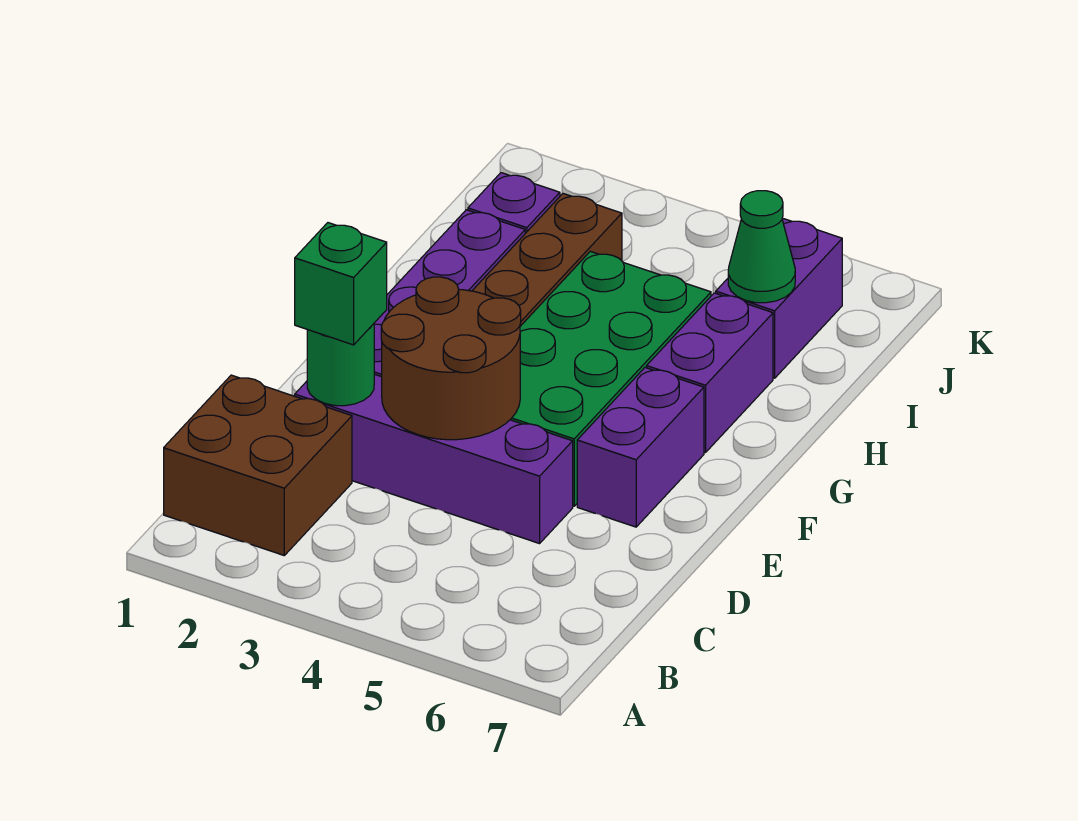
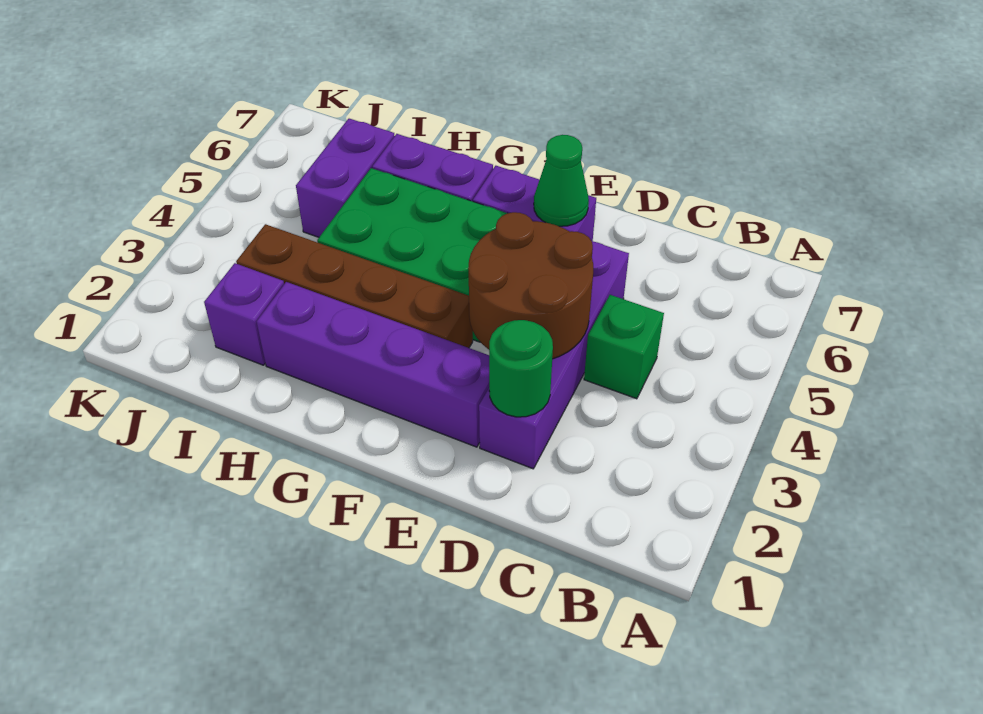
brown 2x2 brick [164,375,352,555] -> none
green 1x1 brick [295,223,387,345] -> green 1x1 brick moved to [584,295,664,399]
purple 1x2 brick [716,219,842,378] -> purple 1x2 brick turned to [296,119,394,237]
green 1x1 cone [728,191,795,303] -> green 1x1 cone moved to [534,135,589,226]

